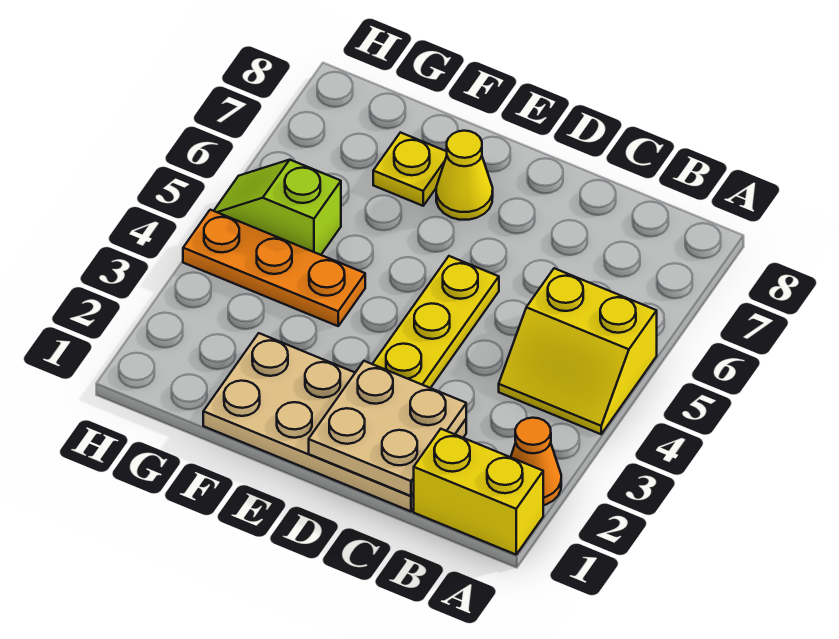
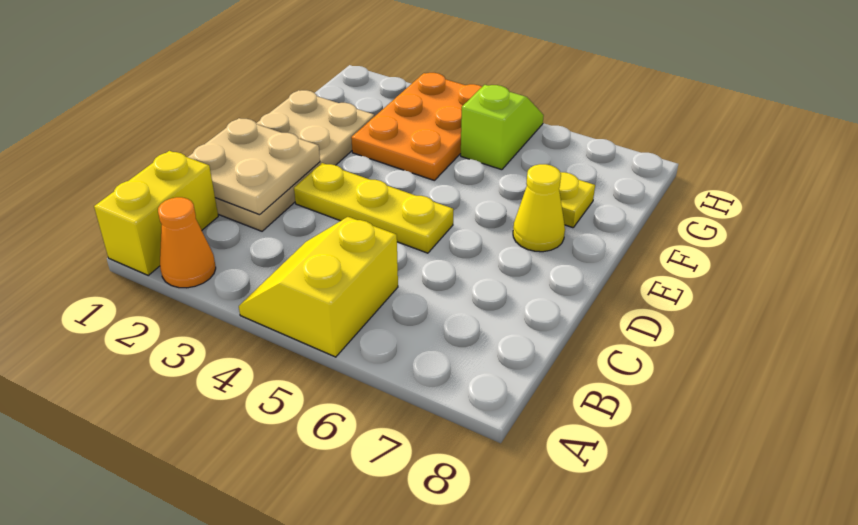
orange 1x3 plate [183,210,365,326] -> orange 2x3 plate [351,73,482,180]

